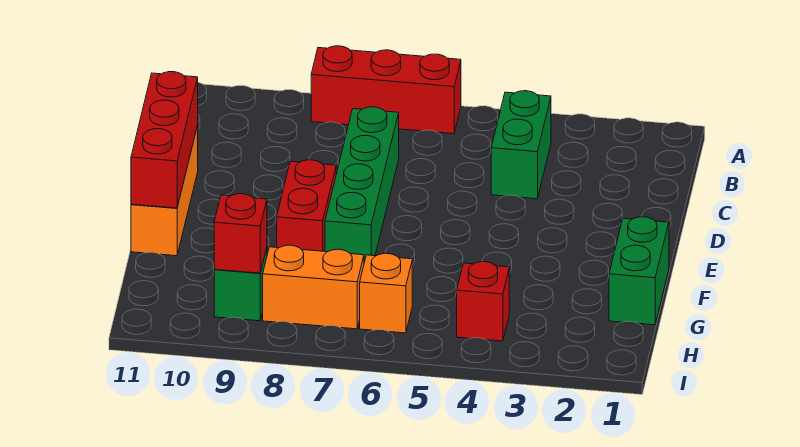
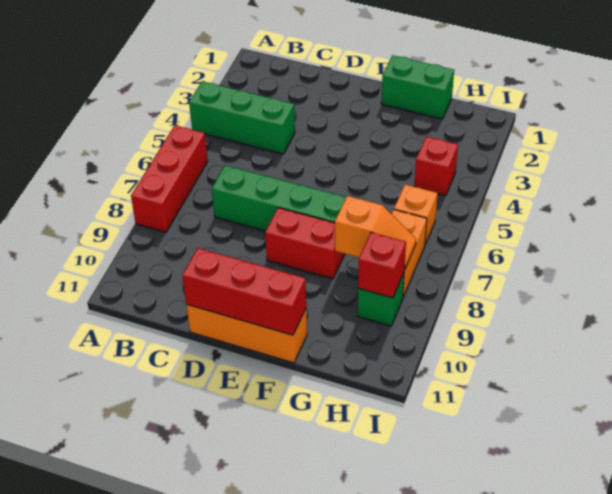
green 1x2 brick [491,91,551,199] -> green 1x3 brick [189,81,295,154]
none -> orange 1x2 slope [335,196,416,270]

